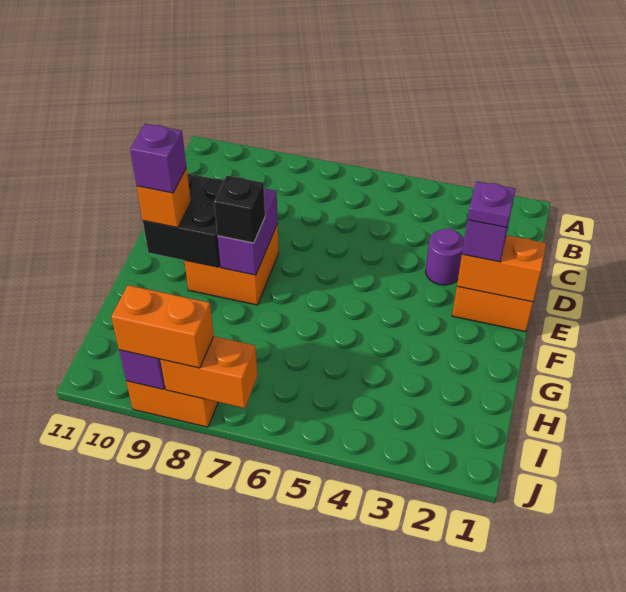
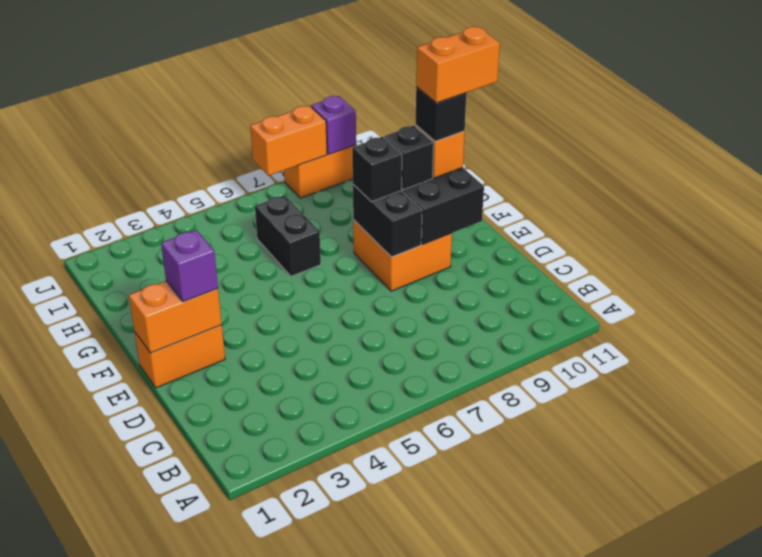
purple 1x1 round brick [426,229,464,285] -> none
purple 1x1 plate [467,181,516,227] -> none
purple 1x2 brick [218,188,278,275] -> black 1x2 brick [353,185,422,257]
none -> black 1x1 brick [384,126,434,190]
purple 1x1 brick [130,124,186,193] -> black 1x1 brick [416,87,466,141]
none -> black 1x2 brick [255,195,321,276]
orange 1x2 brick [111,285,214,368] -> orange 1x2 brick moved to [416,27,500,103]

